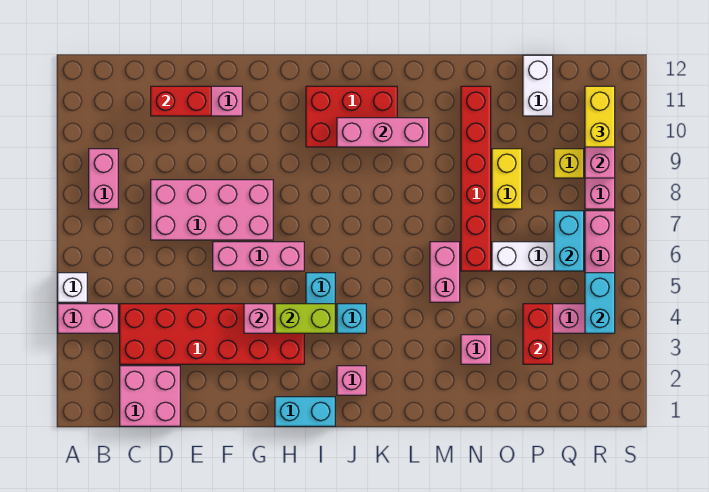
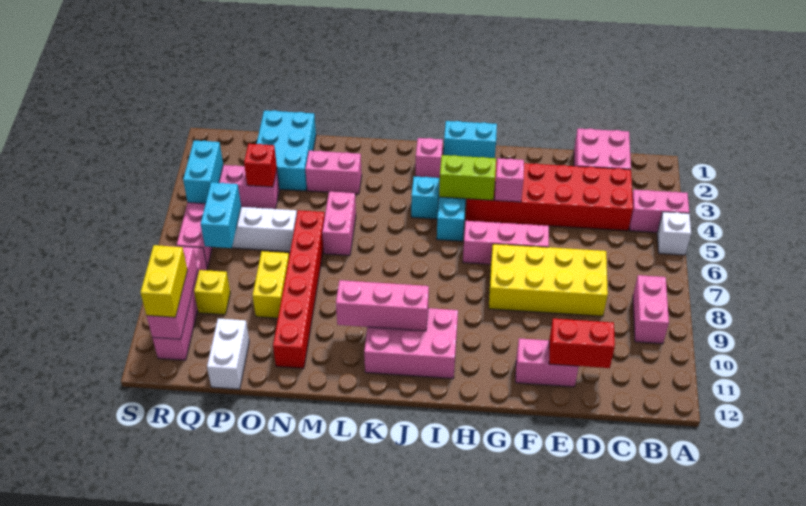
pink 2x4 brick [151,180,273,240] -> yellow 2x4 brick [489,244,608,316]
red 2x3 brick [306,86,397,147] -> pink 2x3 brick [364,308,458,378]
pink 1x1 brick [461,335,491,364] -> pink 1x2 brick [305,151,362,194]
none -> cyan 2x3 brick [257,110,316,191]
red 1x2 brick [523,304,553,364] -> red 1x1 brick [244,144,277,187]

